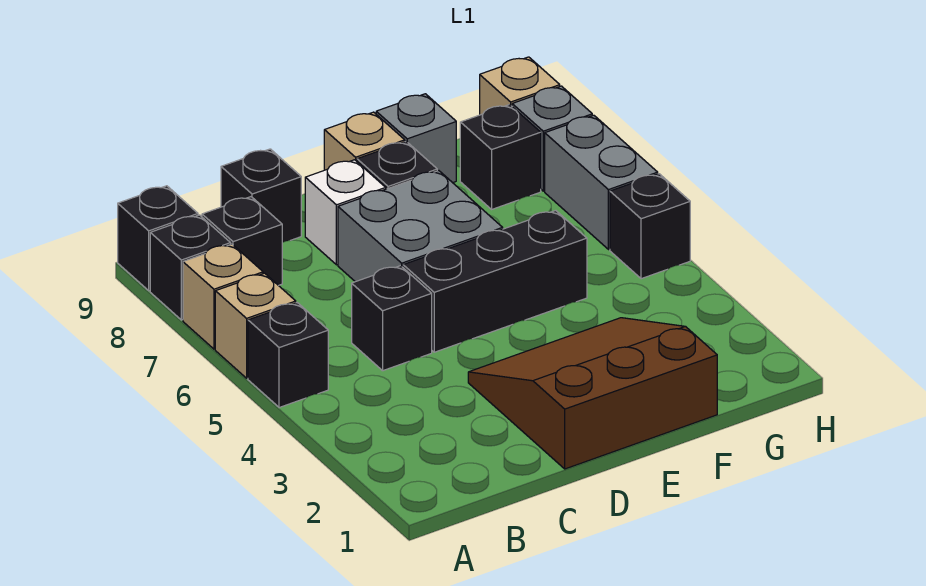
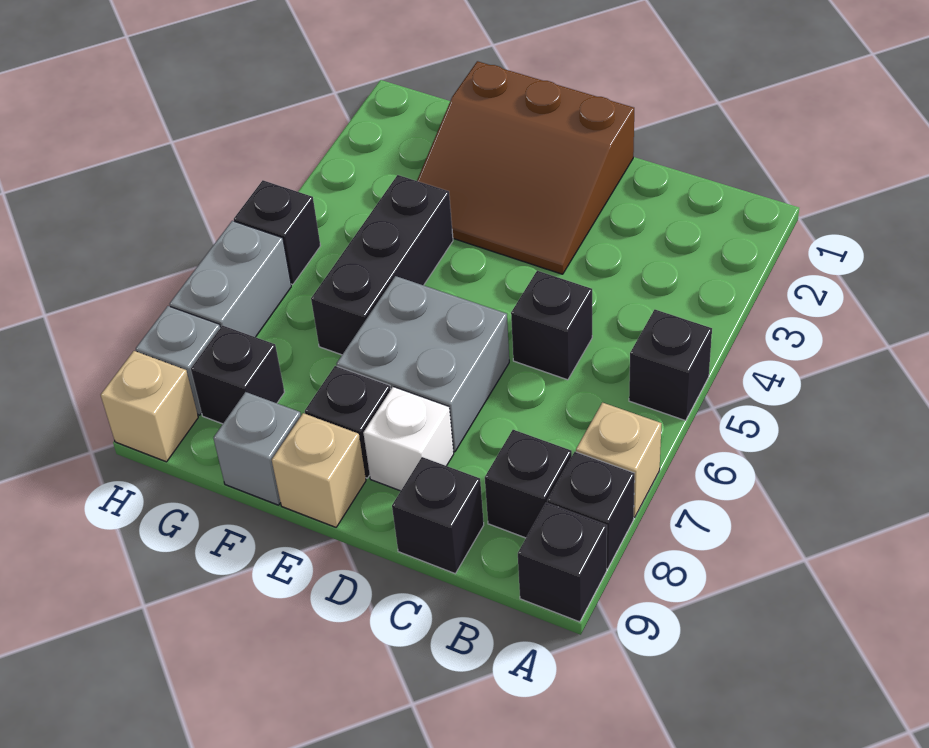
tan 1x1 brick [215,273,296,378] -> none
black 1x3 brick [403,211,587,352] -> black 1x3 brick turned to [311,175,453,355]

